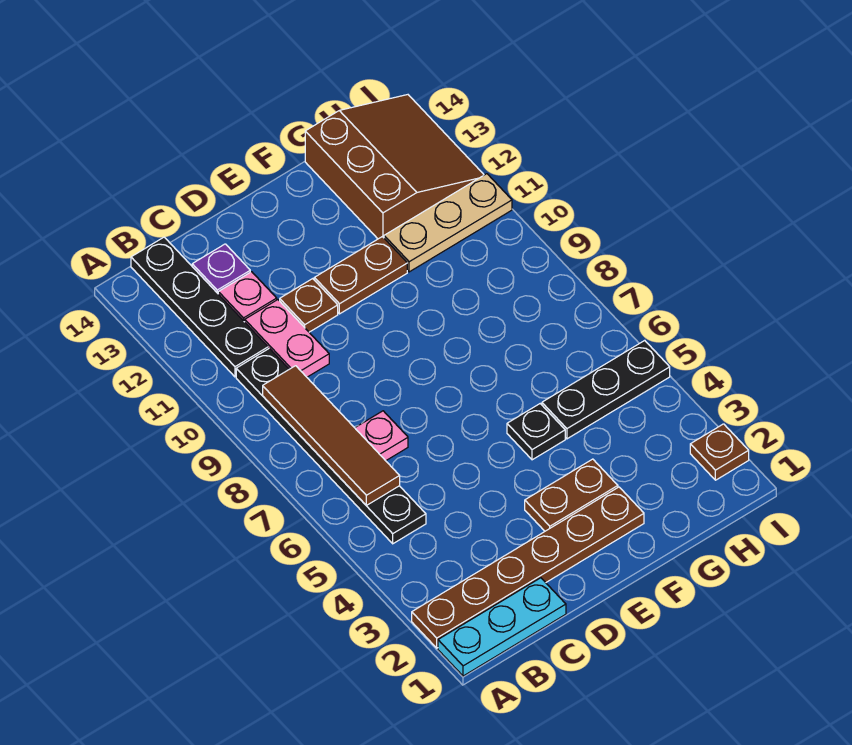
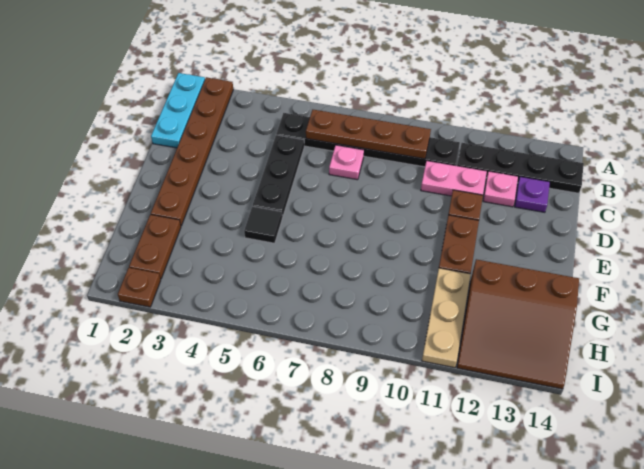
brown 1x4 tile [263,366,400,505] -> brown 1x4 plate [306,110,431,159]
brown 1x2 plate [525,459,618,531] -> brown 1x2 plate moved to [129,215,181,279]
black 1x1 plate [507,404,565,460] -> black 1x1 tile [244,206,283,243]
black 1x3 plate [542,340,670,439] -> black 1x3 plate moved to [253,135,304,217]

